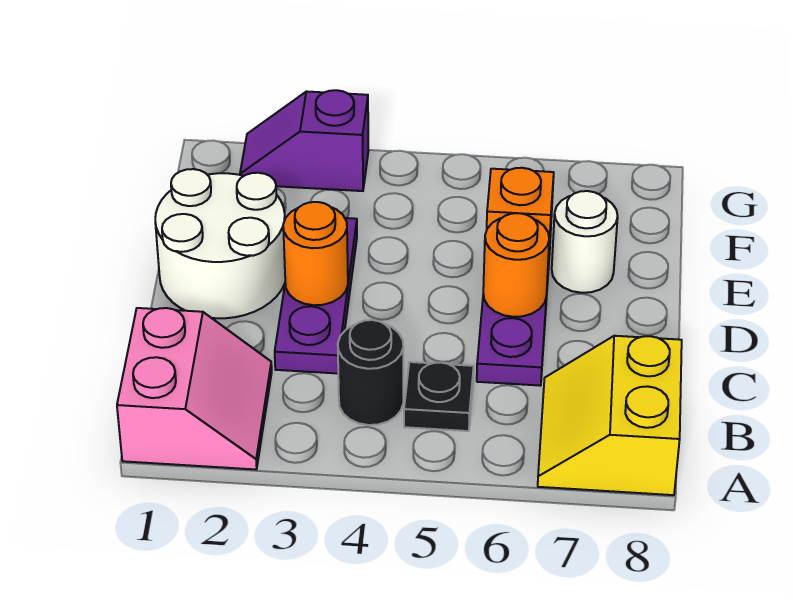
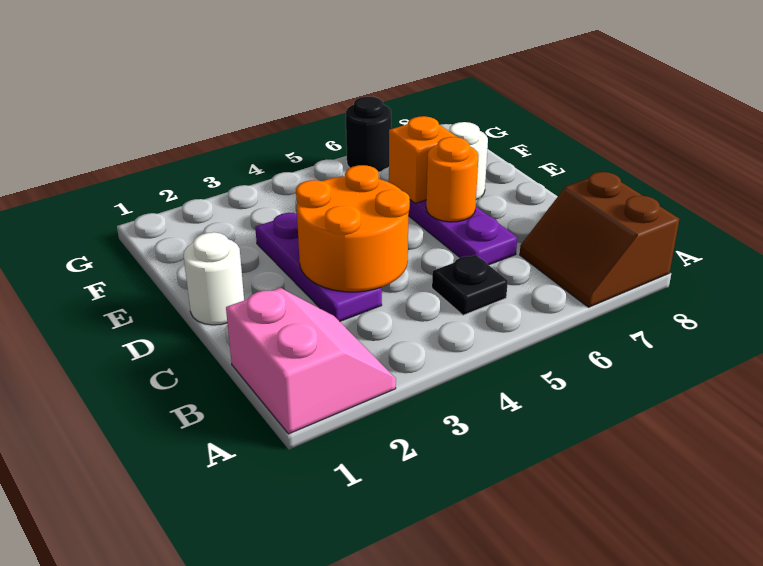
yellow 2x2 slope [538,336,682,495] -> brown 2x2 slope [520,172,679,307]
black 1x1 round brick [338,320,403,425] -> black 1x1 round brick moved to [346,97,391,172]
white 2x2 round brick [155,169,285,318] -> white 1x1 round brick [184,232,244,325]
orange 1x1 round brick [283,202,348,305] -> orange 2x2 round brick [296,165,410,292]
purple 1x2 slope [240,90,369,191] -> none

